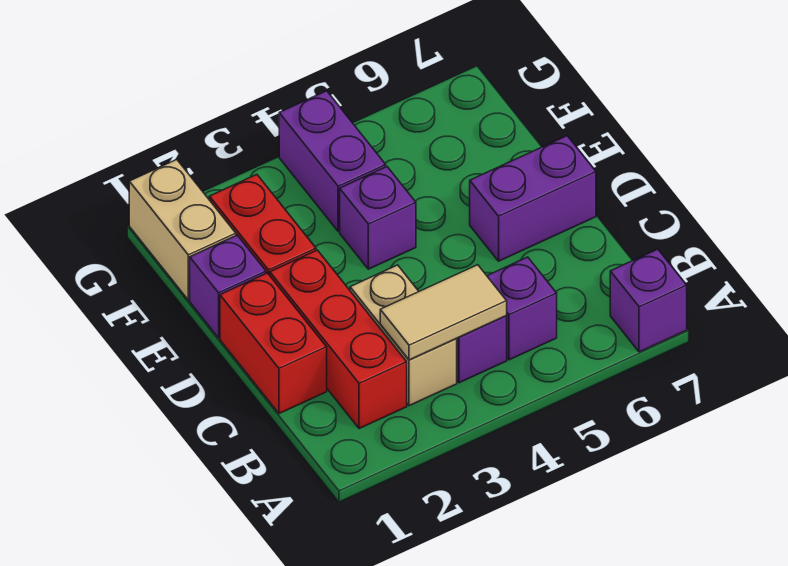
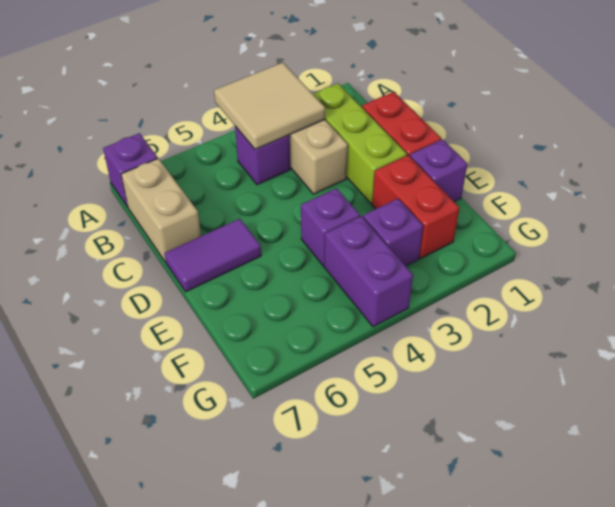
red 1x3 brick [270,250,407,429] -> lime 1x3 brick [313,83,407,204]
tan 1x2 tile [380,265,507,360] -> tan 2x2 tile [214,63,325,149]
purple 1x1 brick [487,257,557,360] -> purple 1x1 brick moved to [363,199,423,266]
purple 1x2 brick [470,136,596,261] -> purple 1x2 tile [165,219,261,292]
tan 1x2 brick [129,160,236,300] -> tan 1x2 brick moved to [121,158,201,262]

